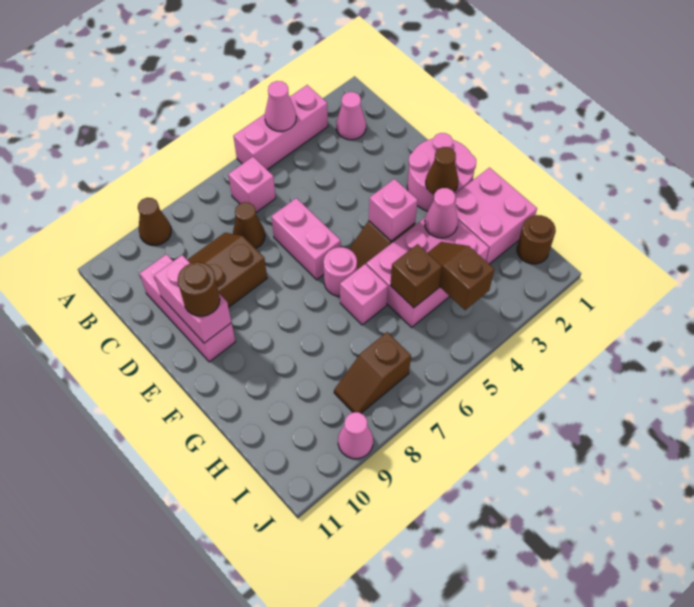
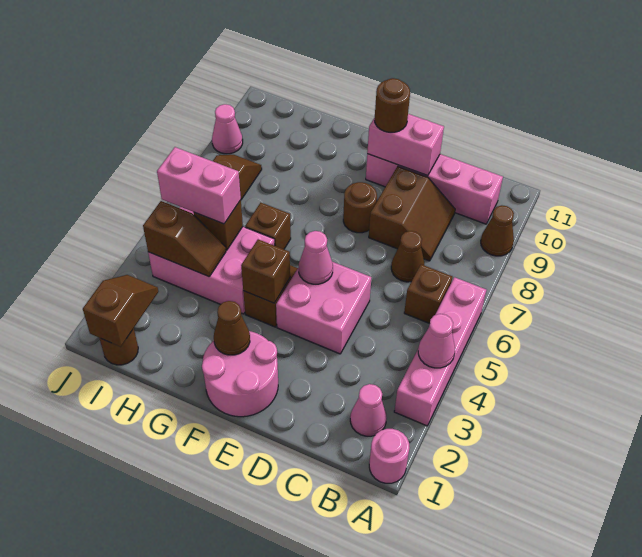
pink 1x3 brick [233,85,328,170] -> pink 1x4 brick [394,277,486,426]
pink 1x1 brick [228,157,276,212] -> brown 1x1 brick [404,264,452,324]
pink 1x3 brick [140,254,235,362] -> pink 1x4 brick [366,154,503,224]
pink 1x2 brick [271,198,341,280] -> pink 1x2 brick moved to [157,147,241,224]
none -> brown 1x1 round brick [343,182,377,233]
pink 1x1 brick [369,179,418,241] -> brown 1x1 brick [241,239,290,303]
pink 1x1 round brick [324,247,357,296] -> pink 1x1 round brick moved to [369,429,410,483]
pink 2x2 brick [455,168,537,264] -> pink 2x2 brick moved to [276,262,371,354]
pink 2x3 brick [366,218,489,327] -> pink 2x3 brick turned to [148,207,275,314]
pink 1x1 cone [425,188,458,238] -> pink 1x1 cone moved to [299,231,333,284]
pink 1x1 brick [340,264,388,325] -> brown 1x1 brick [245,203,291,249]
none -> brown 1x2 slope [83,275,158,347]

